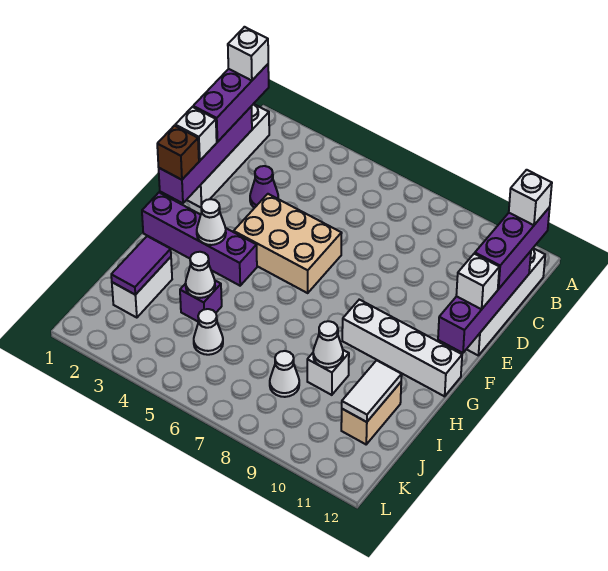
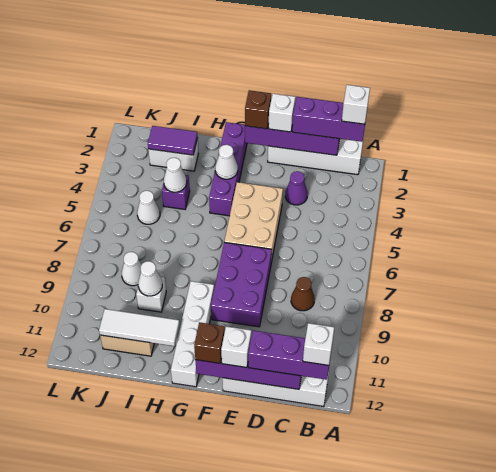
none -> brown 1x1 cone [291,277,315,311]
none -> purple 2x3 brick [211,242,272,327]
none -> brown 1x1 brick [194,322,225,363]
white 1x2 tile [342,360,402,422] -> white 1x3 tile [99,309,179,346]

